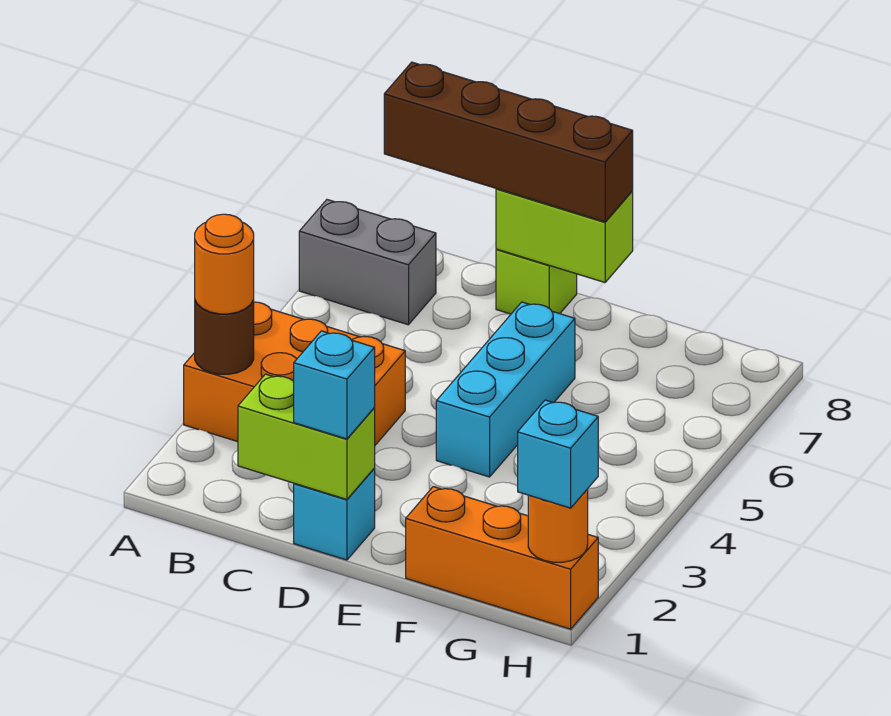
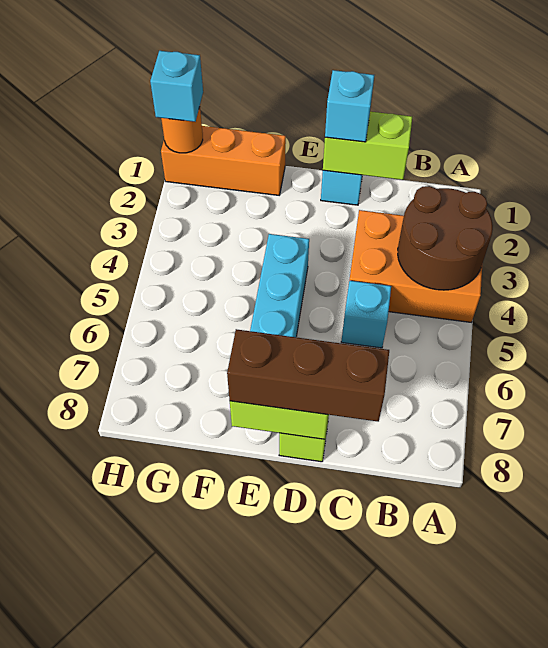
brown 1x1 round brick [195,300,254,374] -> brown 2x2 round brick [398,186,493,290]
orange 1x1 round brick [195,214,254,314] -> none
grey 1x2 brick [299,200,436,325] -> none
brown 1x4 brick [384,62,633,222] -> brown 1x3 brick [227,329,389,422]
none -> cyan 1x1 brick [341,281,391,348]

